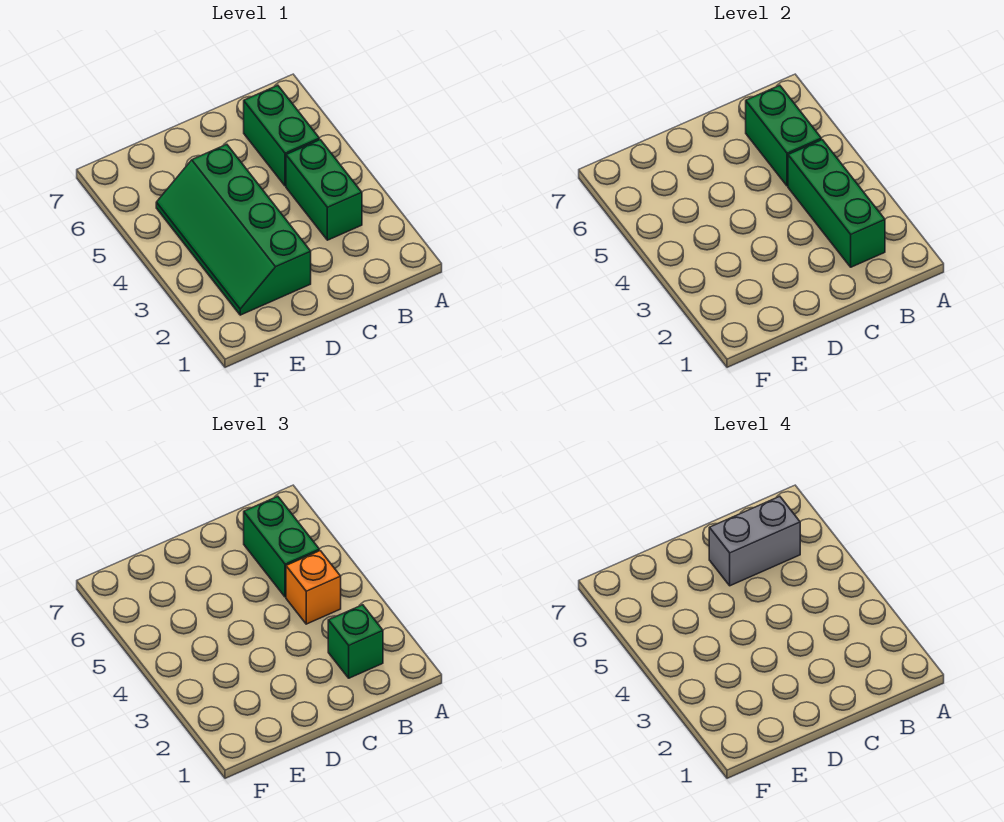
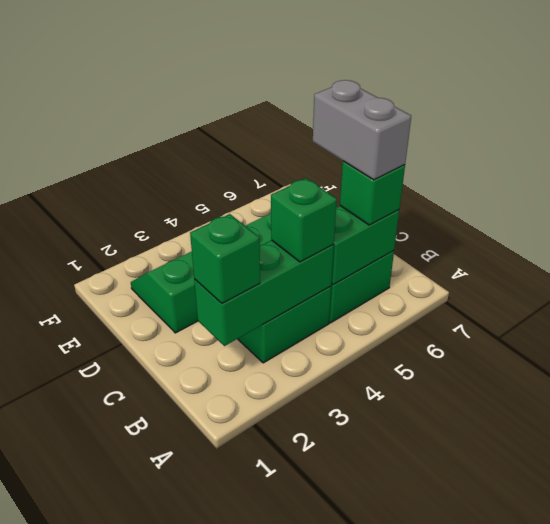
orange 1x1 brick [286,551,341,624] -> green 1x1 brick [271,178,337,262]
green 1x2 brick [244,496,319,597] -> green 1x1 brick [340,161,405,225]

